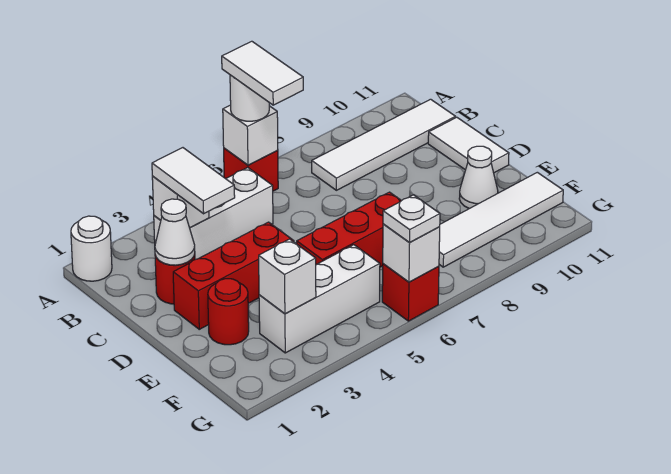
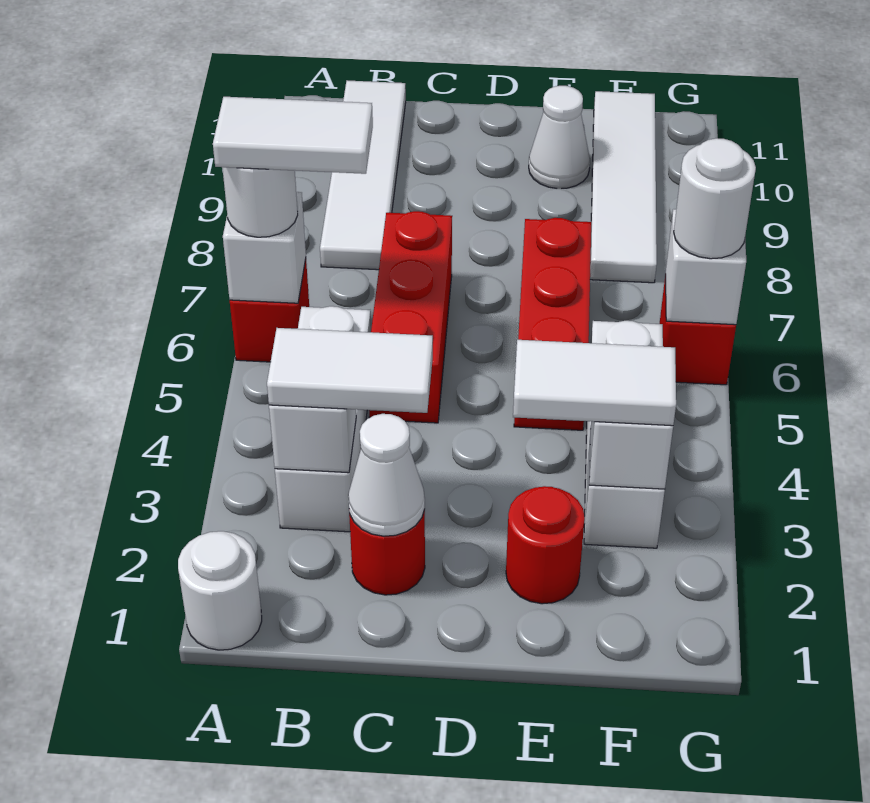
white 1x2 tile [428,117,509,173] -> white 1x2 tile moved to [513,340,676,426]
red 1x3 brick [173,222,294,329] -> red 1x3 brick moved to [369,211,452,423]
white 1x1 plate [383,195,440,242] -> white 1x1 round brick [674,138,756,259]

